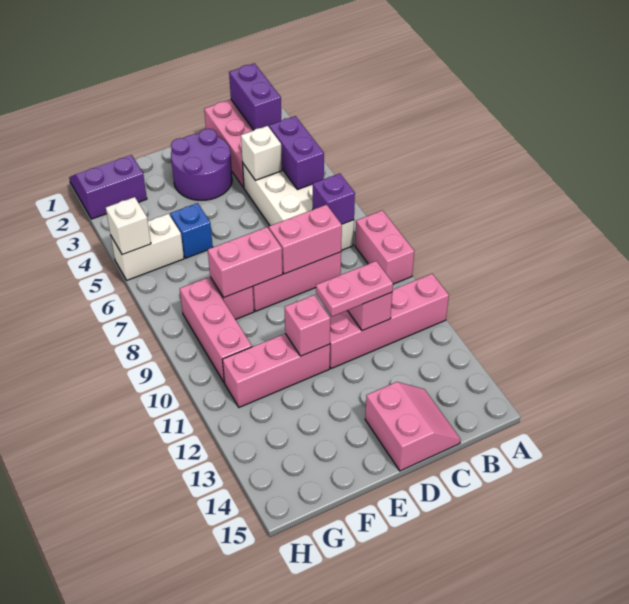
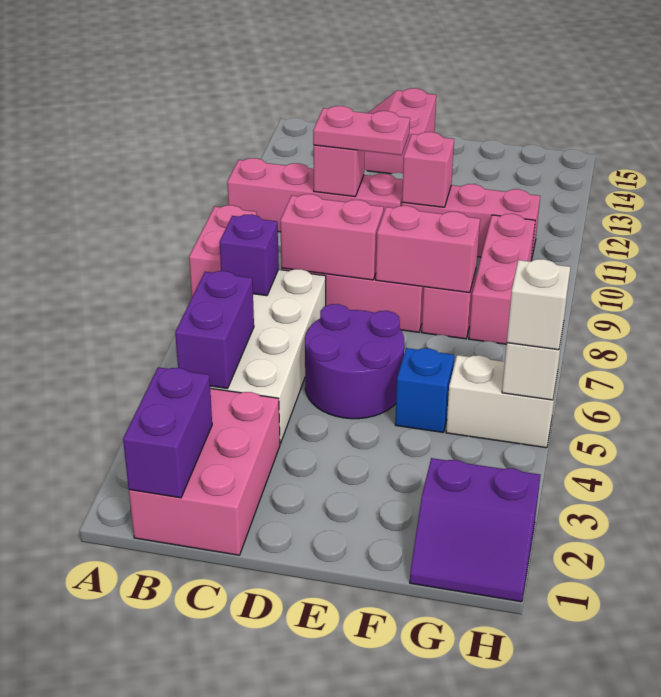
white 1x1 brick [241,126,282,181] -> white 1x1 brick moved to [507,259,570,350]
purple 2x2 round brick [171,129,232,200] -> purple 2x2 round brick moved to [305,304,404,419]

